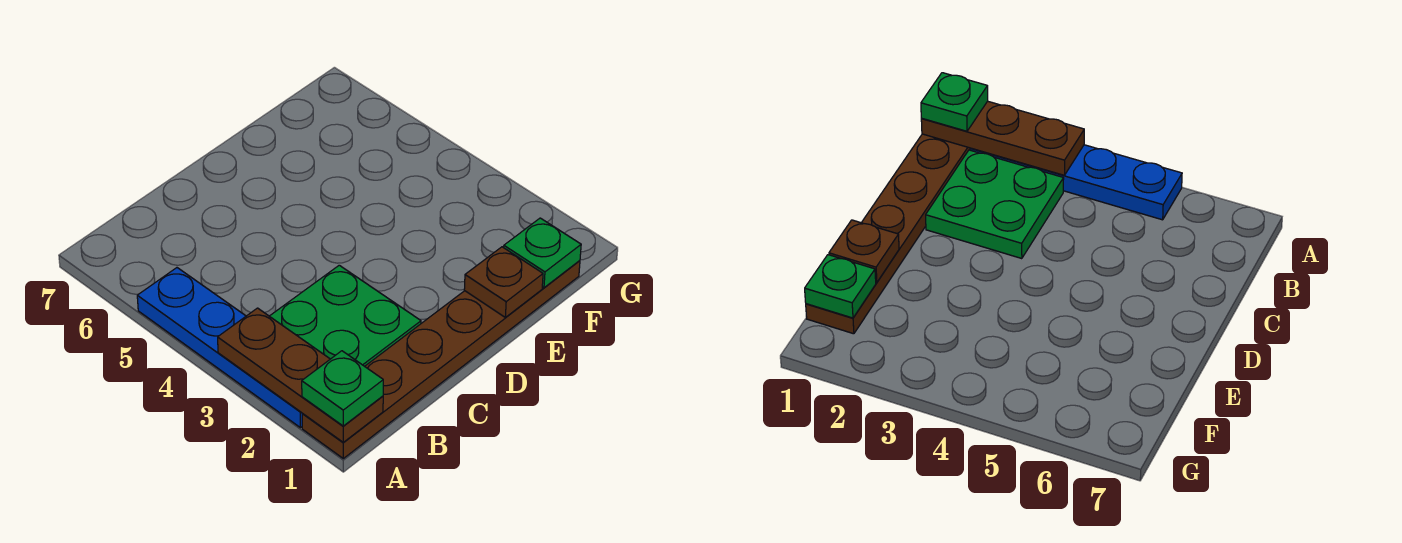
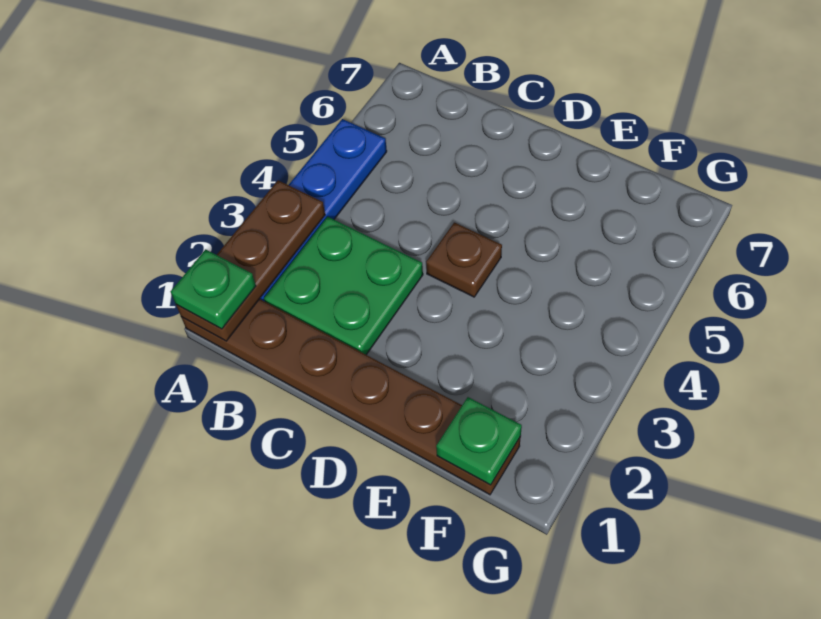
brown 1x1 plate [464,247,543,317] -> brown 1x1 plate moved to [426,222,502,297]

